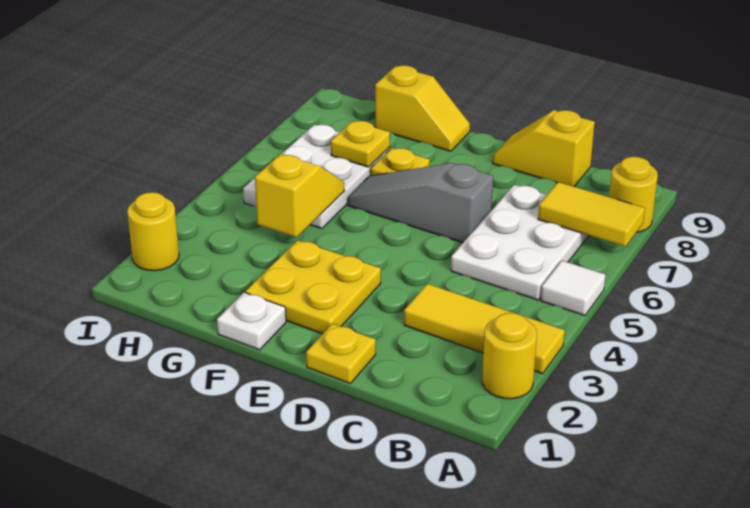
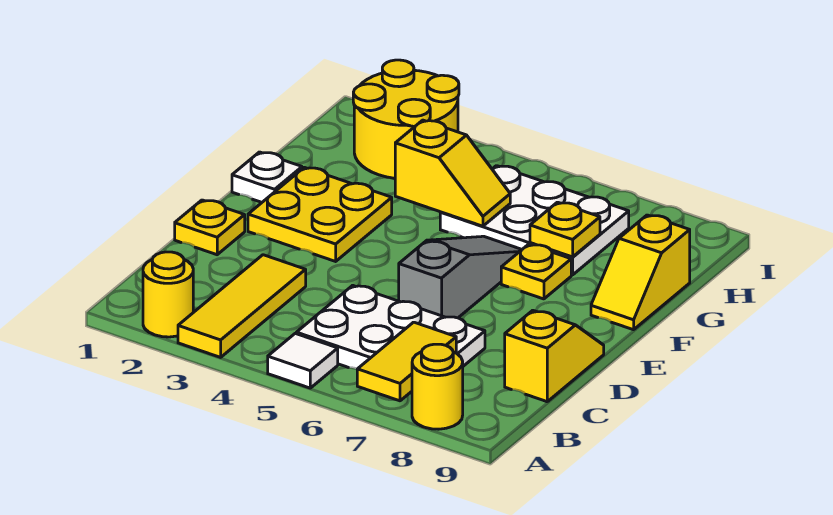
yellow 1x1 round brick [127,192,179,271] -> yellow 2x2 round brick [353,60,459,178]

